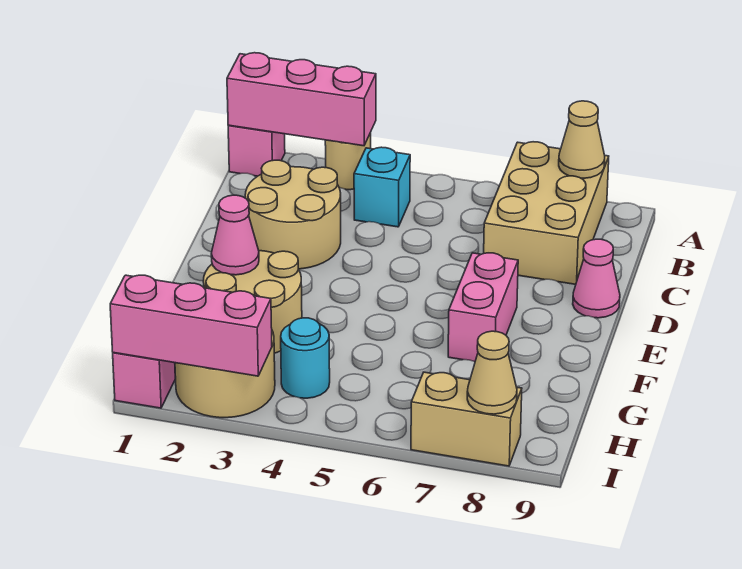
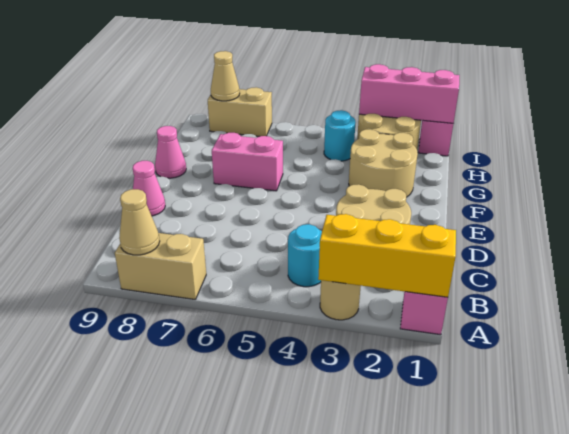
pink 1x3 brick [227,53,376,146] -> yellow 1x3 brick [318,214,456,297]
tan 2x3 brick [484,142,609,284] -> tan 1x2 brick [115,233,206,299]
cyan 1x1 brick [354,147,410,227] -> cyan 1x1 round brick [288,224,322,287]
pink 1x2 brick [448,253,518,362] -> pink 1x2 brick turned to [212,133,283,191]
pink 1x1 cone [211,195,259,275] -> pink 1x1 cone moved to [155,126,186,178]

